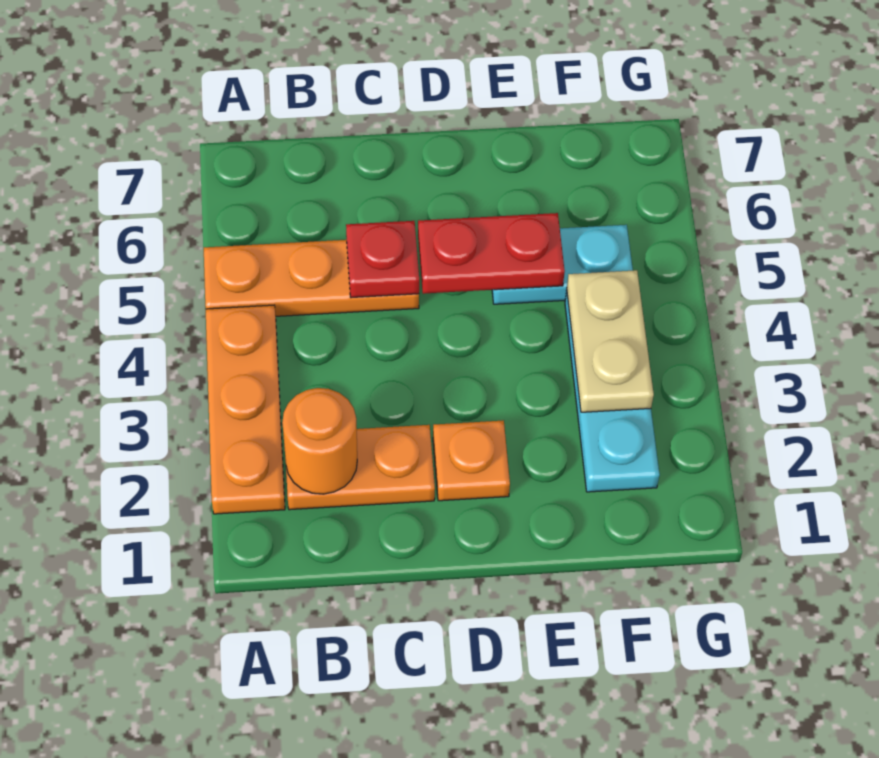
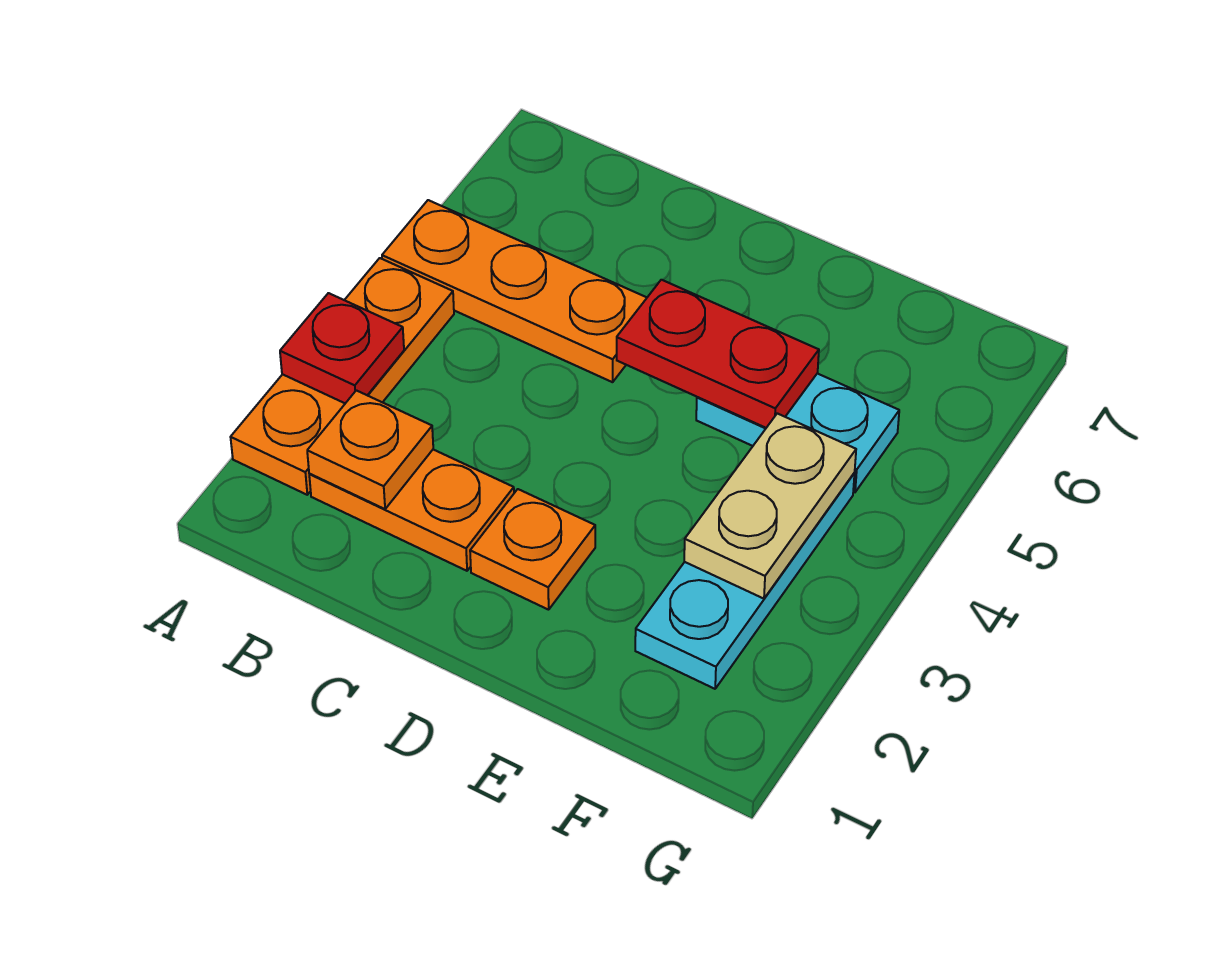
orange 1x1 round brick [282,388,357,494] -> orange 1x1 plate [307,390,433,509]
red 1x1 plate [346,221,419,298] -> red 1x1 plate moved to [280,293,404,403]

